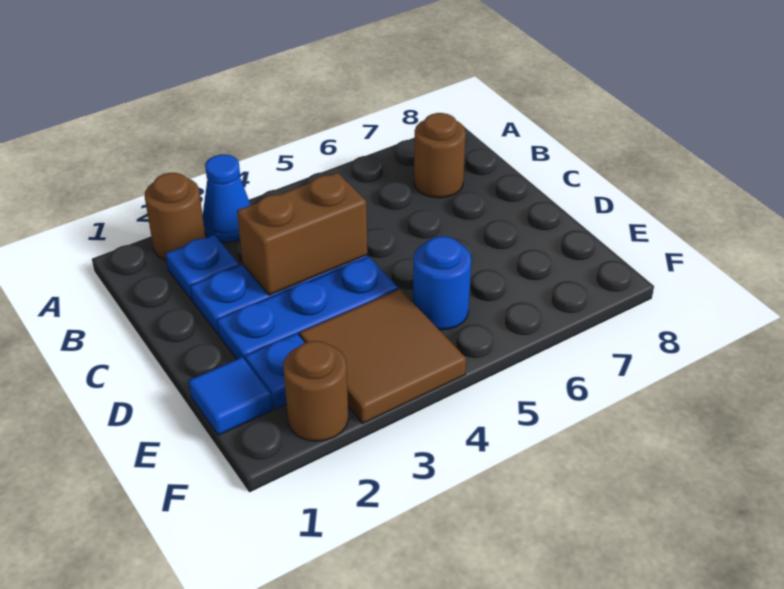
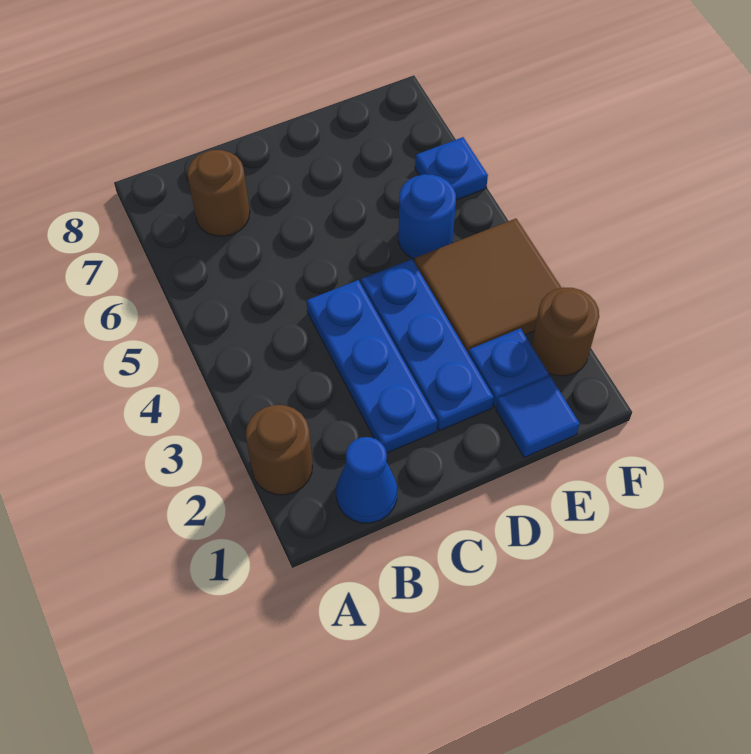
blue 1x1 cone [203,155,250,242] -> blue 1x1 cone moved to [336,437,397,523]
blue 1x1 plate [166,235,239,300] -> blue 1x1 plate moved to [415,137,488,200]
brown 1x2 brick [237,173,367,295] -> none

